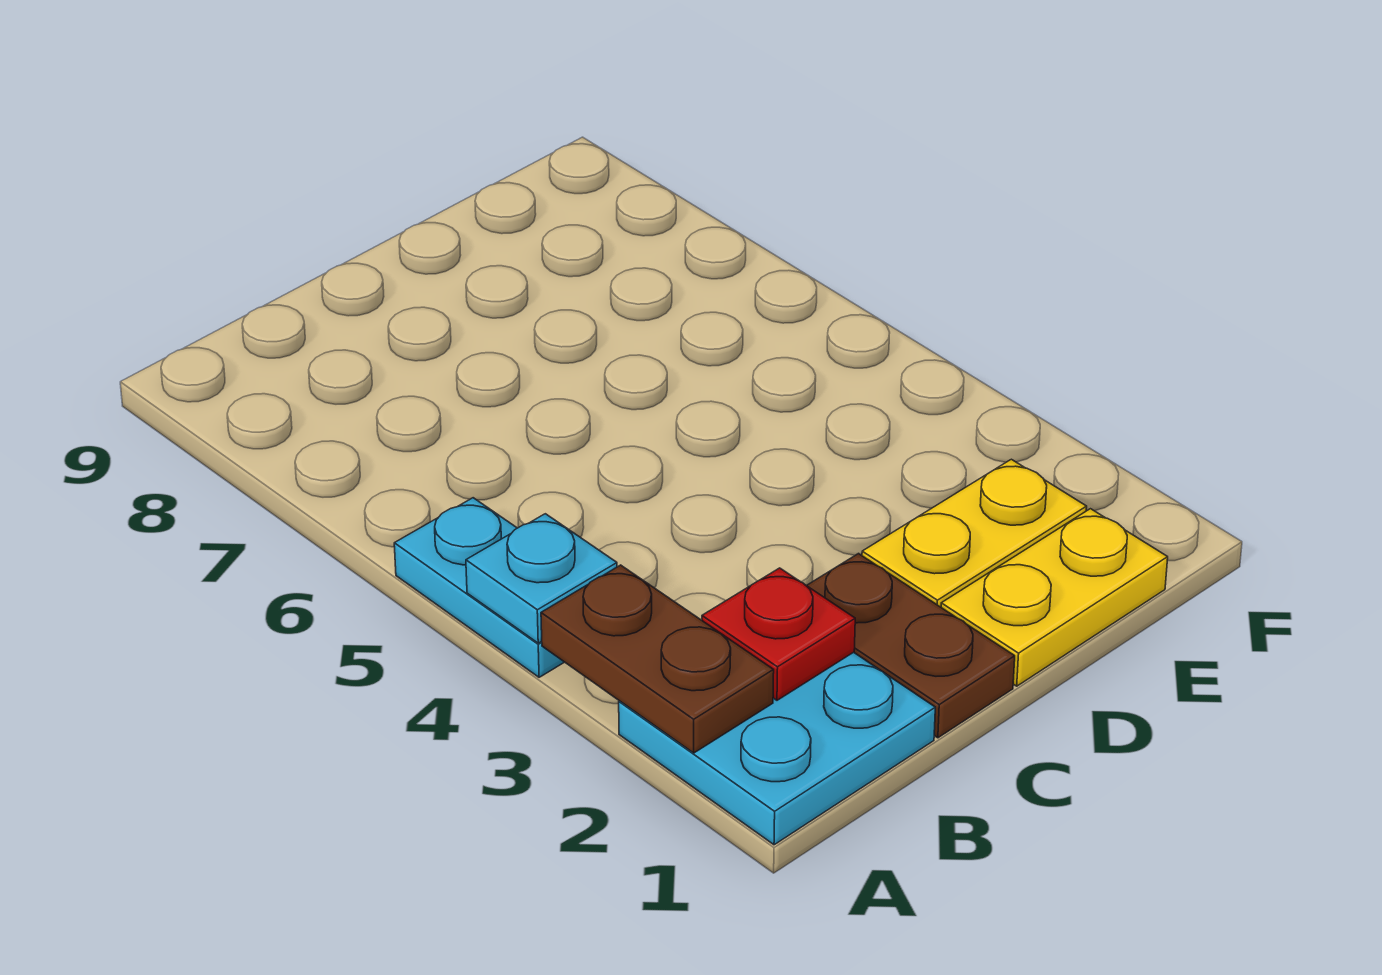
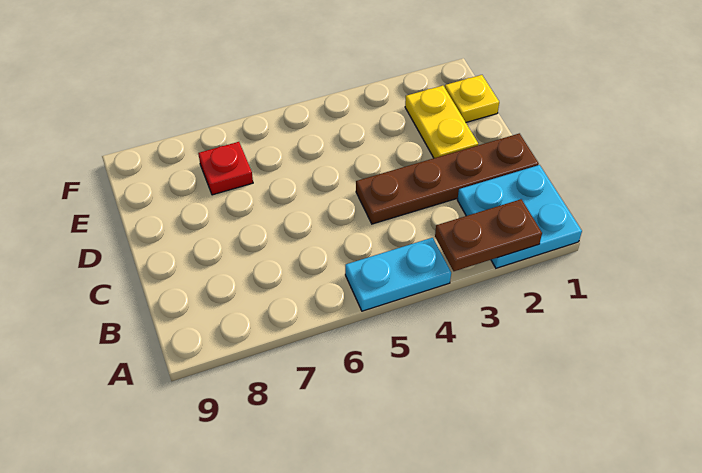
cyan 1x1 plate [466,514,617,643] -> none
red 1x1 plate [702,568,855,700] -> red 1x1 plate moved to [198,142,253,195]
brown 1x2 plate [807,554,1015,738] -> brown 1x4 plate [356,133,539,224]
yellow 1x2 plate [941,509,1168,686] -> yellow 1x1 plate [445,75,499,122]

